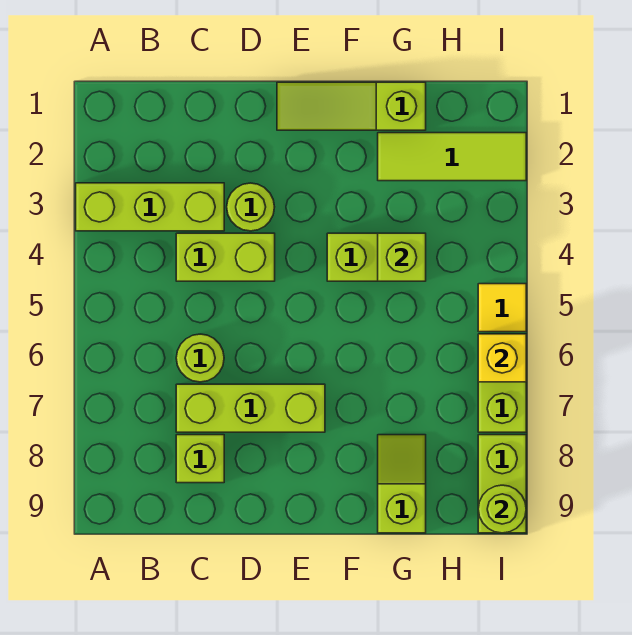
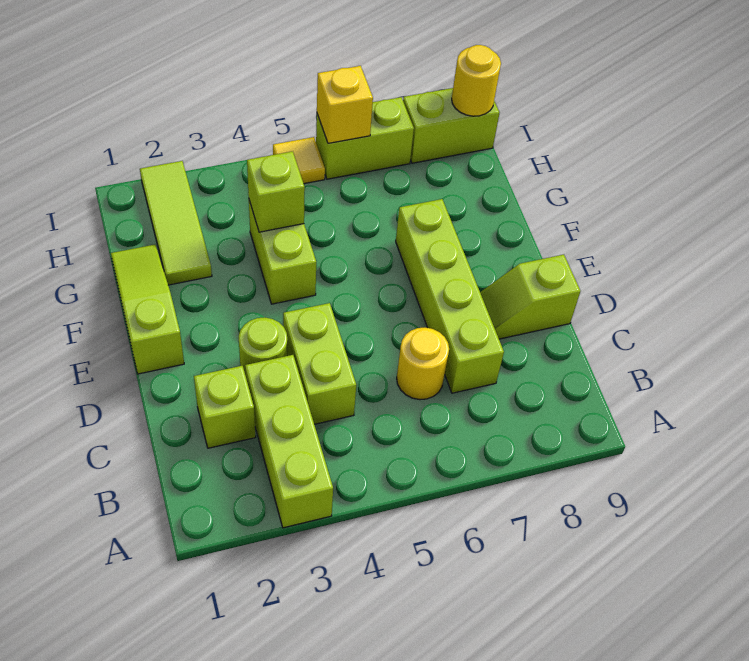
lime 1x1 round brick [176,334,224,382] -> yellow 1x1 round brick [397,328,449,400]
lime 1x3 brick [176,384,325,432] -> lime 1x4 brick [396,199,504,393]
lime 1x1 brick [176,435,224,483] -> lime 1x1 brick moved to [194,366,256,448]
lime 1x3 slope [277,82,426,130] -> lime 1x3 slope turned to [111,245,184,374]
lime 1x2 slope [378,435,426,533] -> lime 1x2 slope moved to [480,255,580,339]
lime 1x1 round brick [478,485,526,533] -> yellow 1x1 round brick [452,45,501,116]

